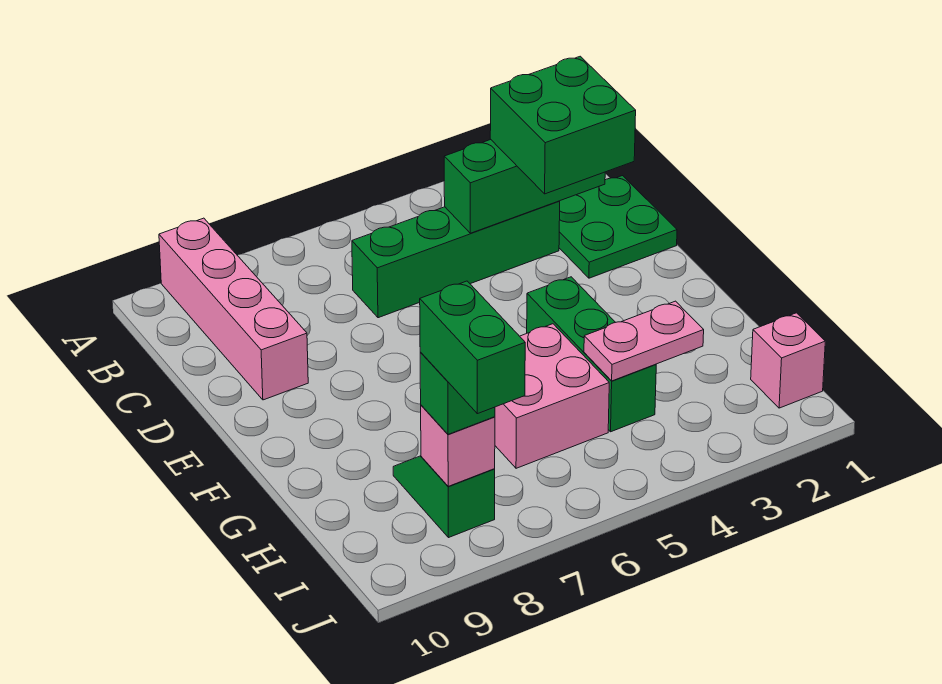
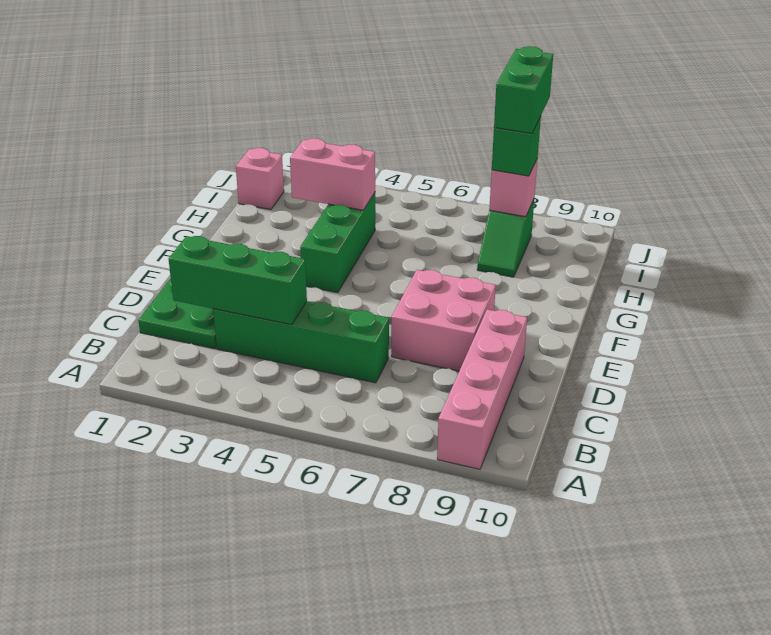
green 2x2 brick [490,56,636,194] -> none
pink 2x2 brick [495,324,609,468] -> pink 2x2 brick moved to [391,270,496,371]
pink 1x2 plate [584,301,704,381] -> pink 1x2 brick [290,138,375,210]

